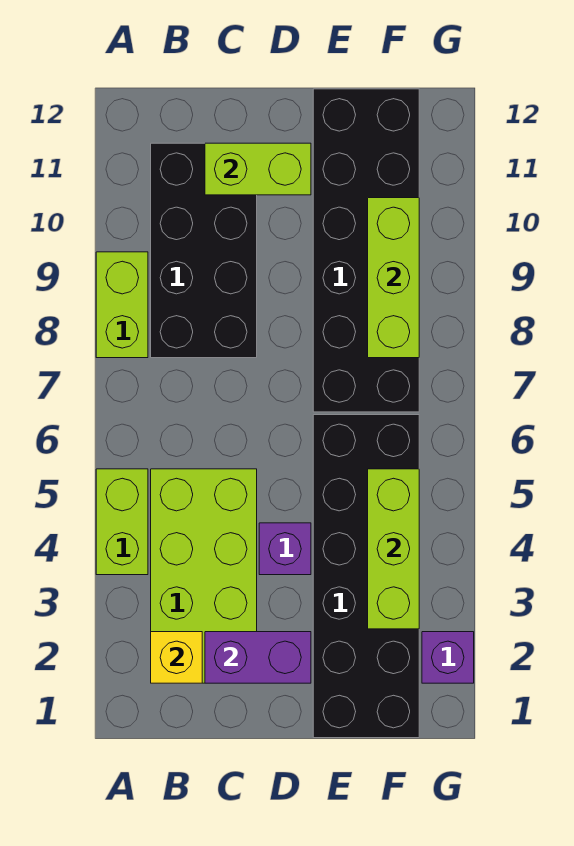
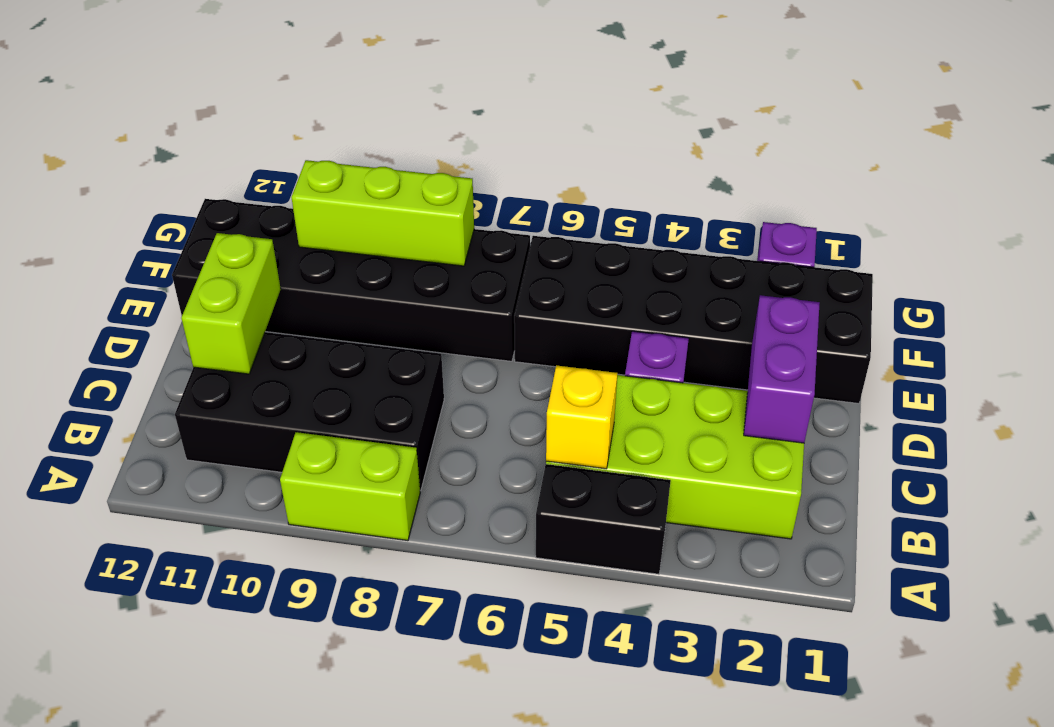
lime 1x2 brick [96,469,148,575] -> black 1x2 brick [536,464,671,574]
yellow 1x1 brick [151,632,202,683] -> yellow 1x1 brick moved to [546,365,617,469]
lime 1x3 brick [368,469,419,629] -> none

